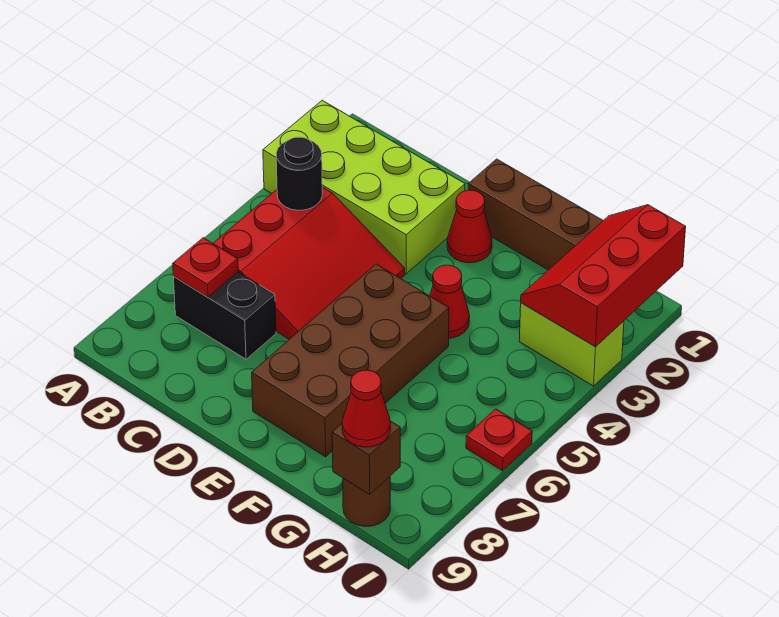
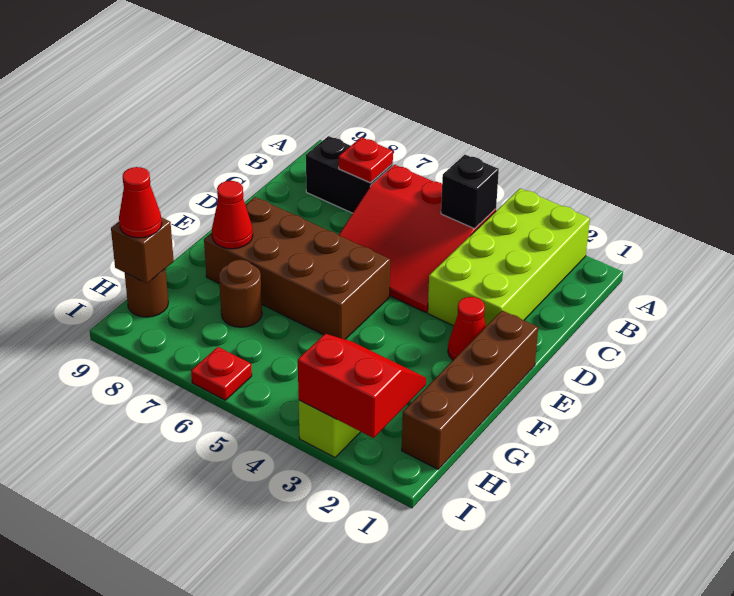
black 1x1 round brick [276,137,322,210] -> black 1x1 brick [441,155,499,229]
black 1x2 brick [174,272,276,359] -> black 1x2 brick turned to [306,136,393,213]
red 1x1 cone [430,265,470,338] -> red 1x1 cone moved to [212,181,253,249]
none -> brown 1x1 round brick [219,260,262,327]
red 2x3 slope [521,205,686,347] -> red 2x2 slope [298,334,426,438]

